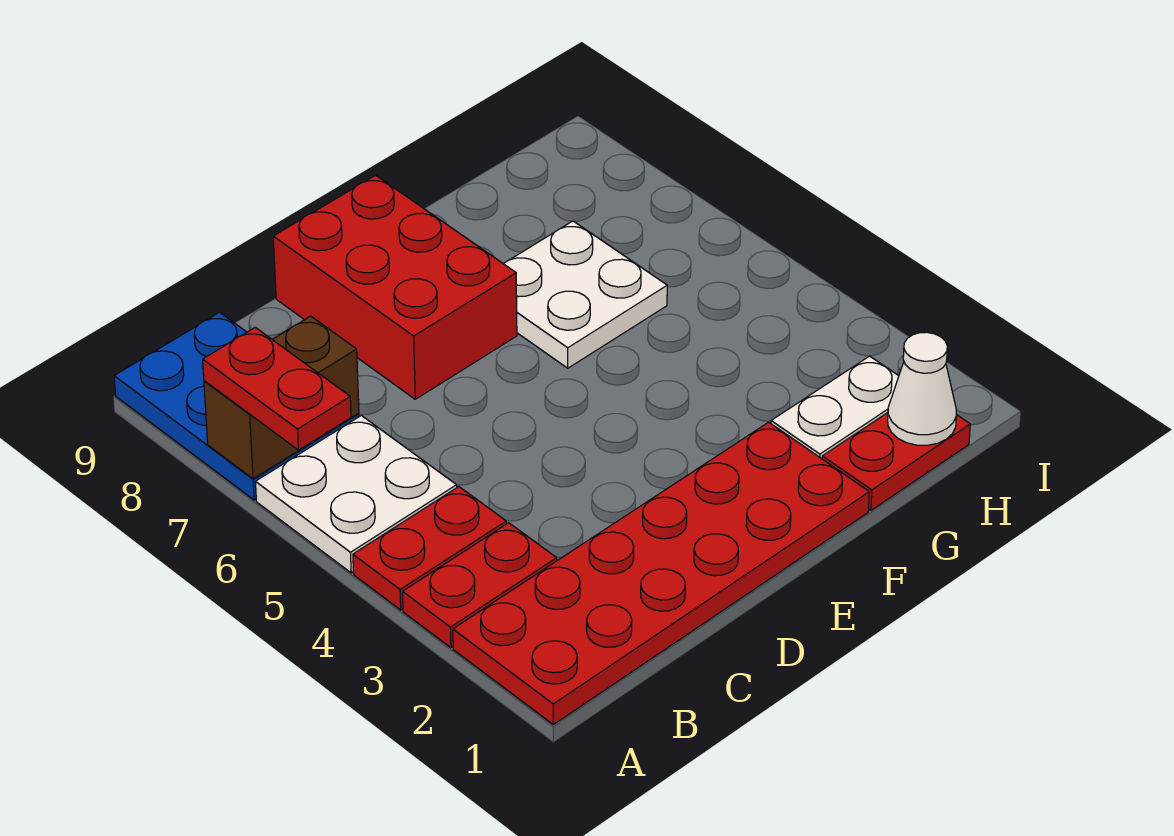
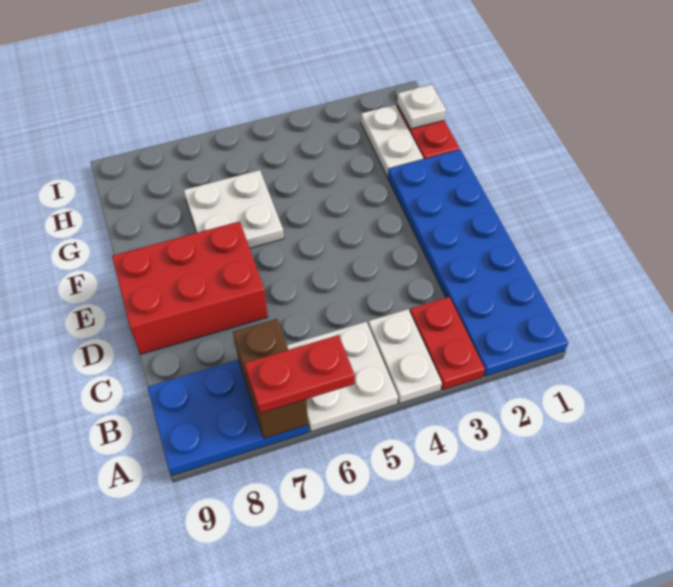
red 2x6 plate [453,422,869,724] -> blue 2x6 plate [388,150,568,377]
red 1x2 plate [353,487,506,610] -> white 1x2 plate [368,309,442,404]
white 1x1 cone [888,332,956,445] -> white 1x1 plate [397,85,446,129]

